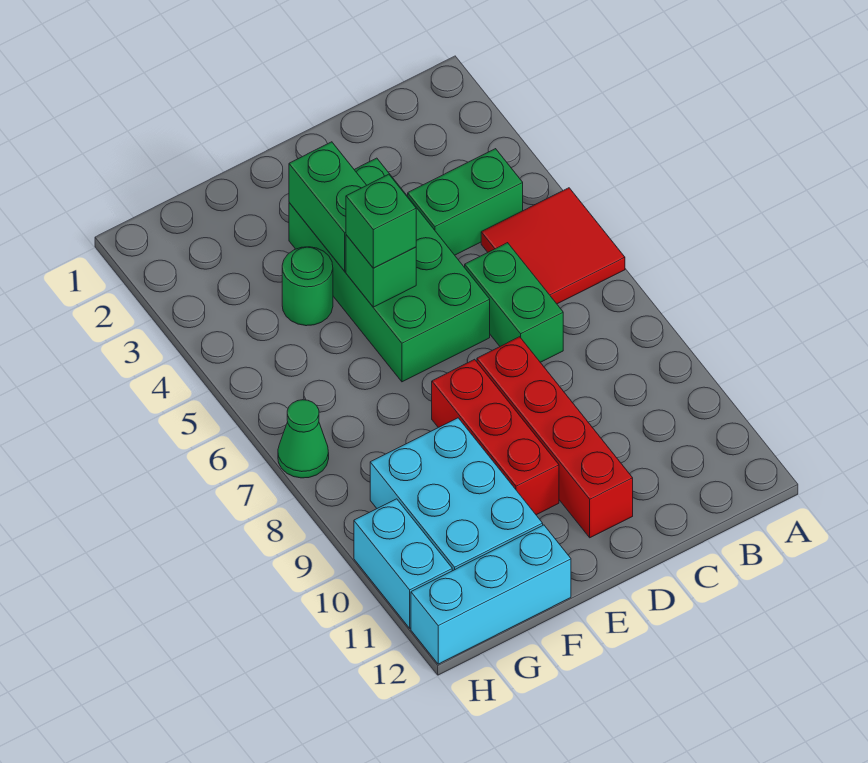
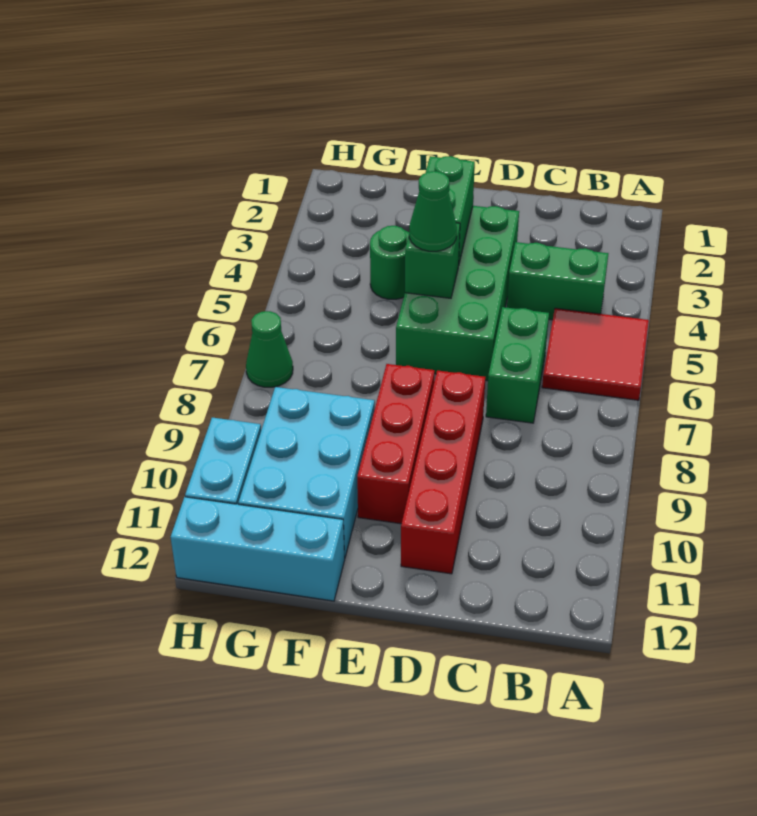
green 1x1 brick [346,174,416,268] -> green 1x1 cone [409,171,457,251]

